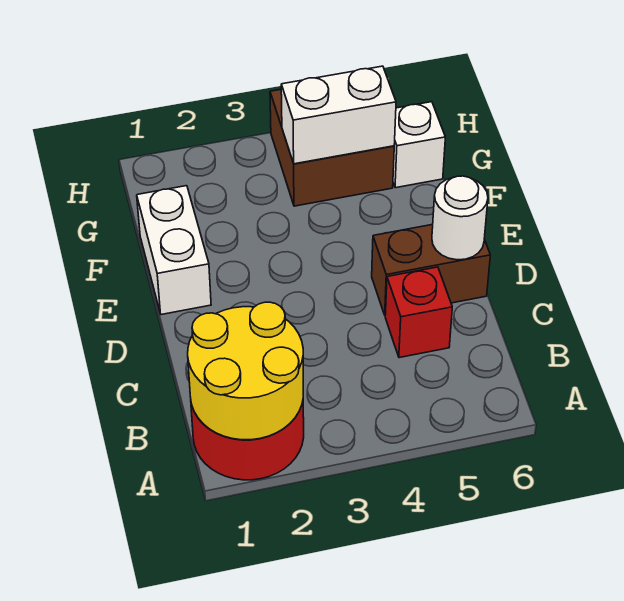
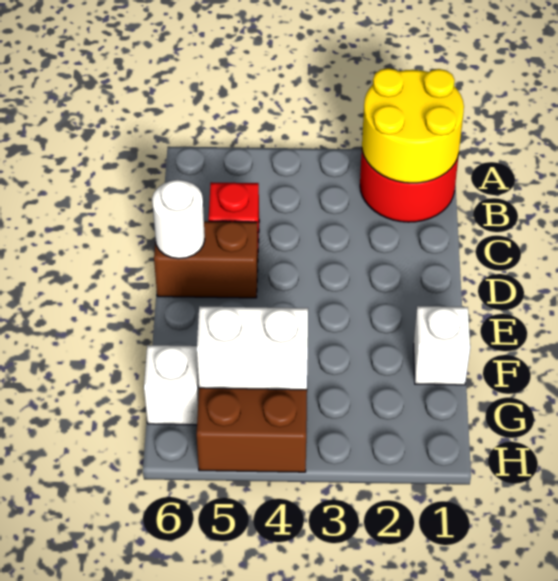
white 1x2 brick [137,186,211,315] -> white 1x1 brick [414,306,470,385]

